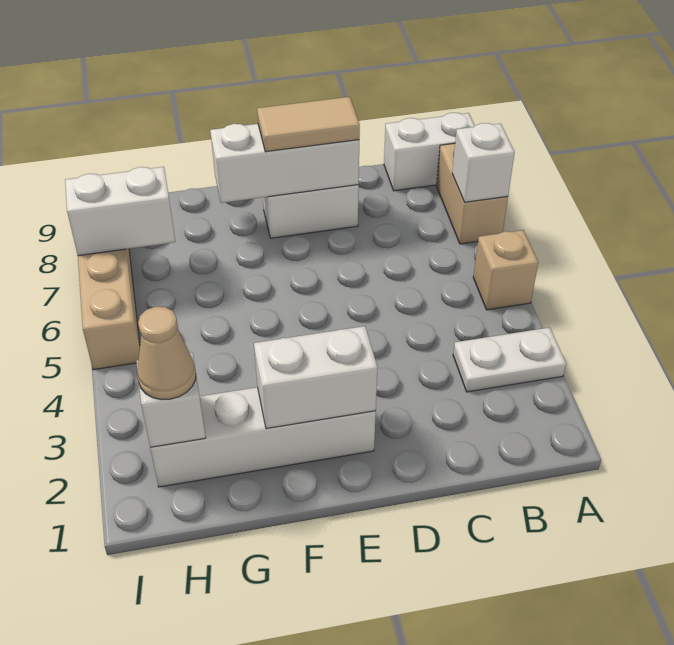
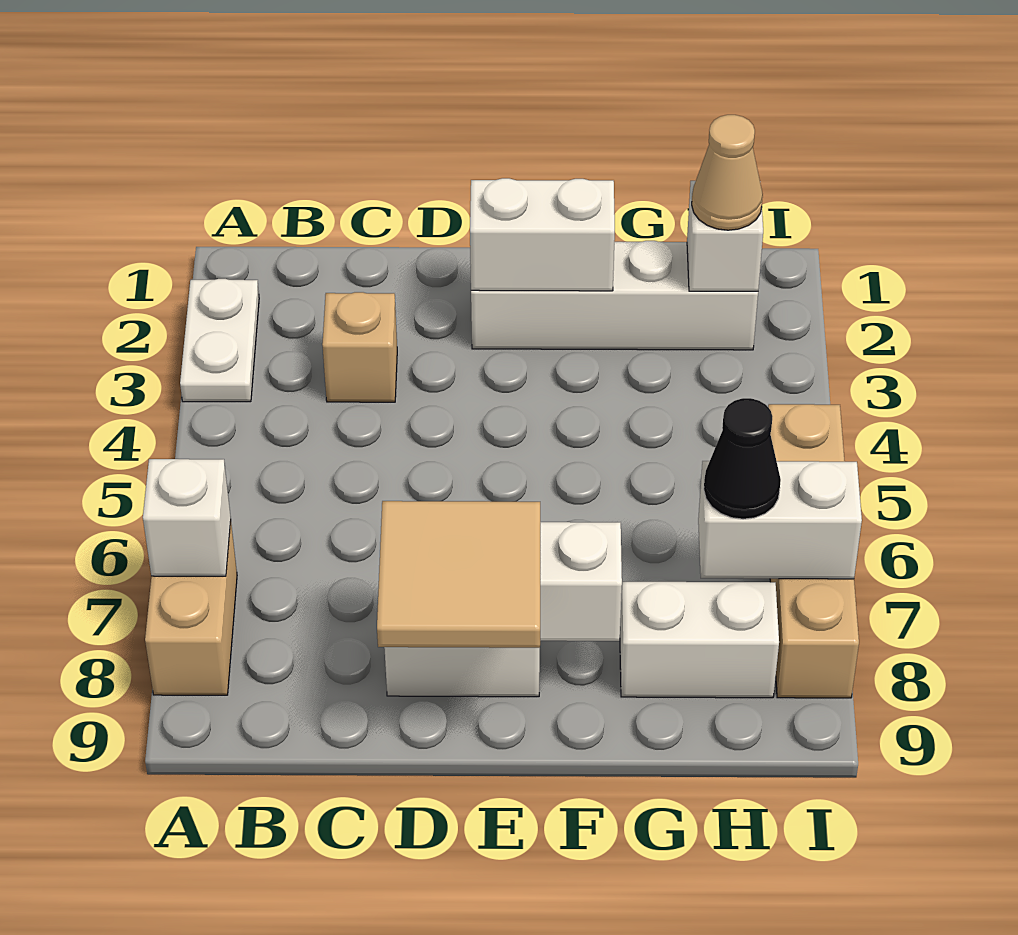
white 1x2 plate [453,328,566,392] -> white 1x2 plate turned to [180,279,259,402]
tan 1x1 brick [473,230,538,310] -> tan 1x1 brick moved to [322,292,397,402]
white 1x2 brick [384,113,475,191] -> white 1x2 brick moved to [620,582,779,698]
tan 1x2 tile [257,97,360,152] -> tan 2x2 tile [377,501,540,648]
none -> black 1x1 cone [704,398,781,519]

